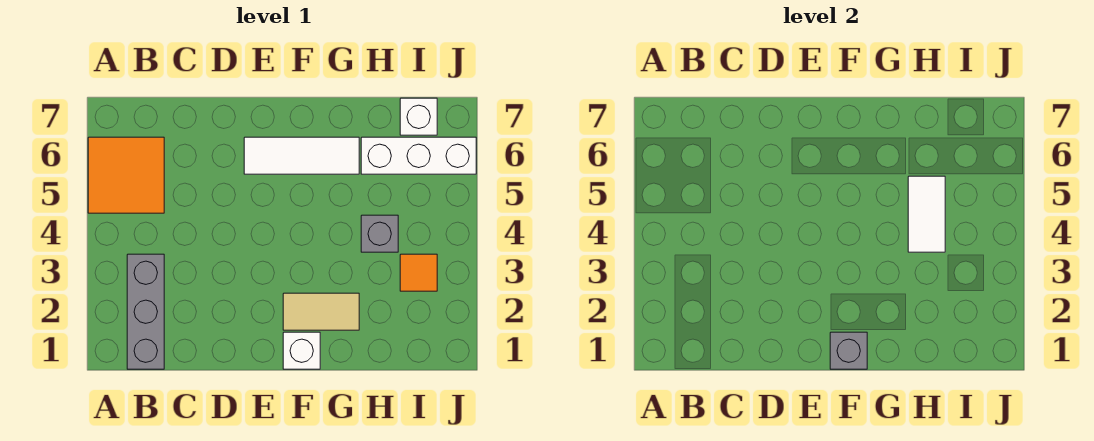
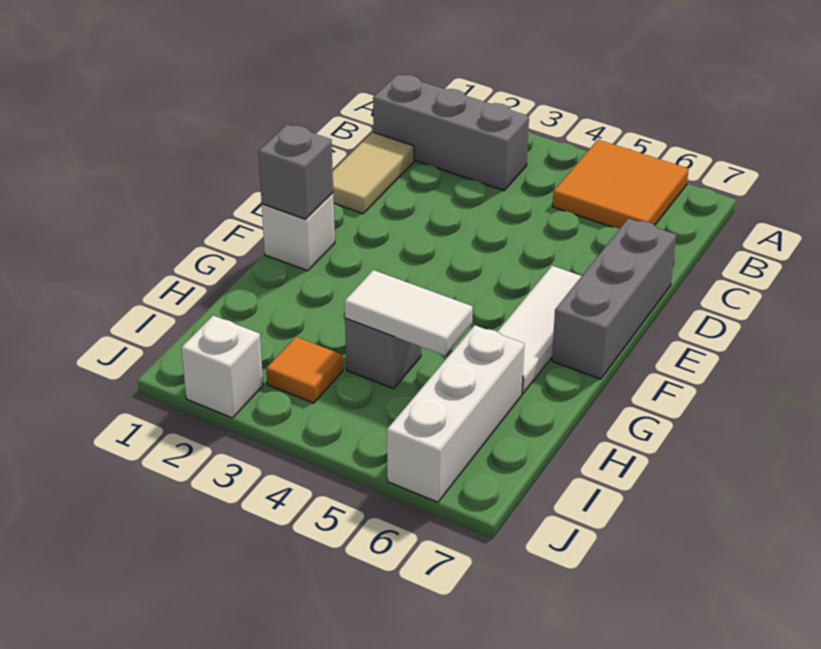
none -> grey 1x3 brick [552,219,676,379]
tan 1x2 tile [283,293,359,330] -> tan 1x2 tile moved to [333,132,414,214]
white 1x1 brick [400,98,437,135] -> white 1x1 brick moved to [181,315,263,418]

